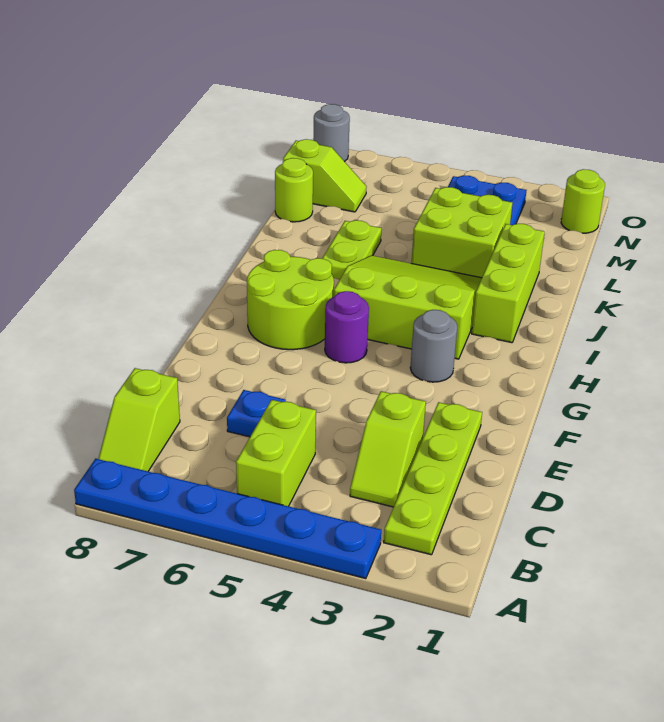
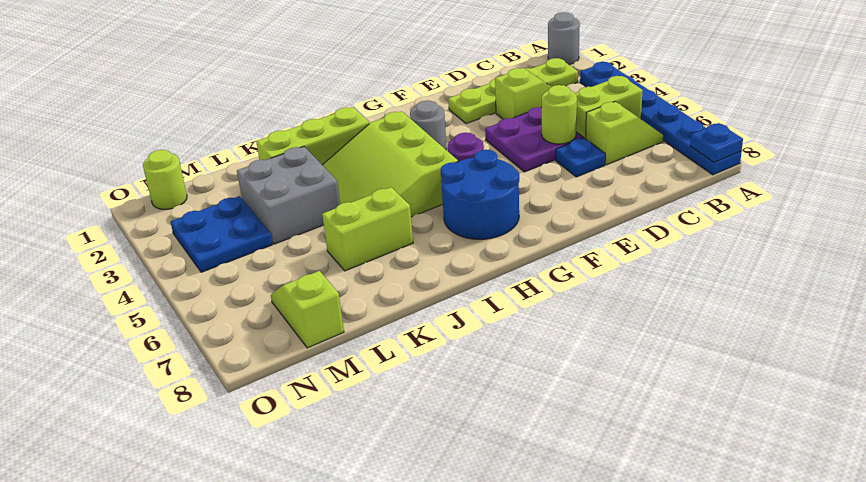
none -> blue 1x1 plate [690,123,743,162]
lime 1x2 slope [98,368,180,471] -> lime 1x2 slope moved to [586,101,664,165]
none -> purple 2x2 plate [485,107,583,172]
lime 2x2 round brick [247,250,334,350] -> blue 2x2 round brick [441,150,519,239]
lime 1x2 plate [322,220,382,280] -> lime 1x2 brick [322,187,413,271]
lime 2x2 brick [412,187,513,278] -> grey 2x2 brick [237,147,340,244]
lime 1x1 round brick [275,158,313,222] -> lime 1x1 round brick moved to [541,85,577,144]
grey 1x1 round brick [313,104,350,162] -> grey 1x1 round brick moved to [548,12,580,65]

